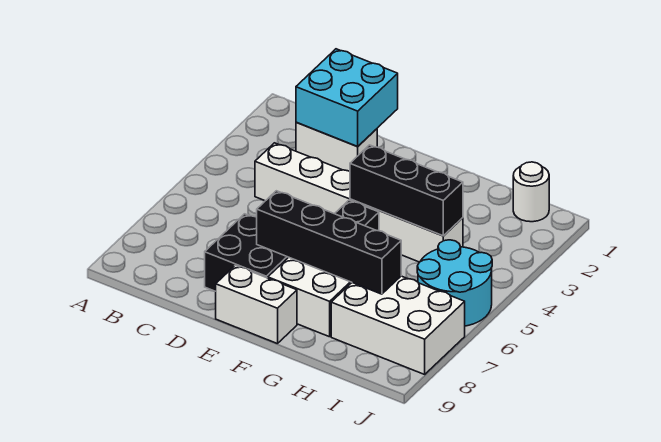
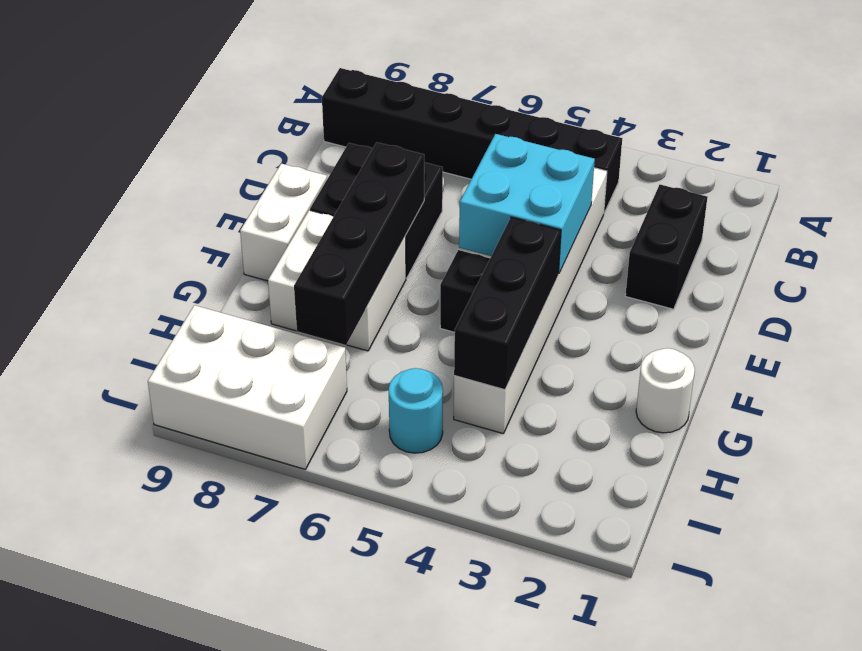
none -> black 1x6 brick [322,68,622,213]
cyan 2x2 brick [296,49,398,147] -> cyan 2x2 brick moved to [459,134,595,274]
white 1x2 brick [296,122,377,171] -> black 1x2 brick [625,185,707,309]
white 2x3 brick [331,276,465,374] -> white 2x3 brick turned to [148,305,347,469]
white 1x1 round brick [513,162,549,222] -> white 1x1 round brick moved to [636,348,695,433]
cyan 2x2 round brick [417,240,492,326] -> cyan 1x1 round brick [389,368,443,453]

